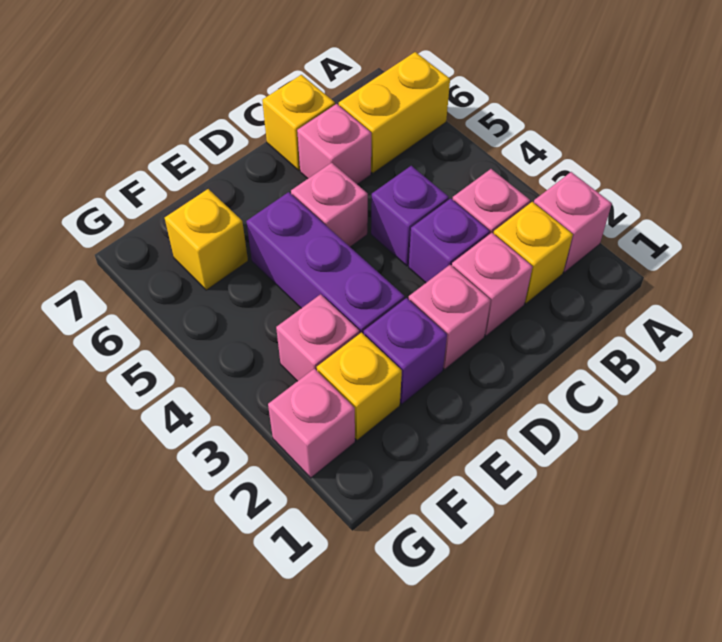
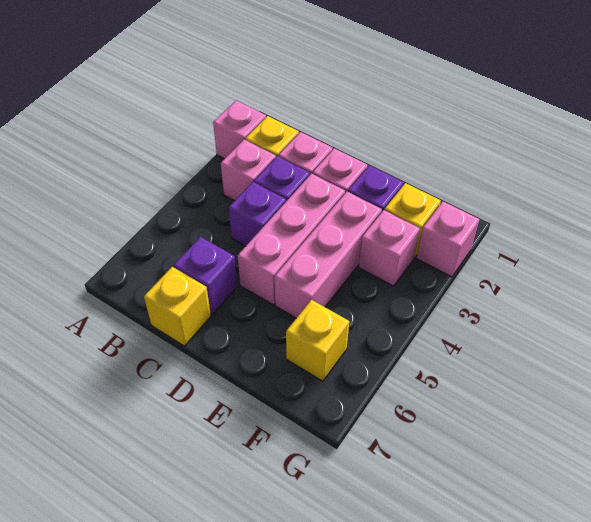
yellow 1x2 brick [339,52,450,173] -> none
pink 1x1 brick [297,104,371,184] -> purple 1x1 brick [174,237,237,314]
pink 1x1 brick [291,163,368,247] -> pink 1x3 brick [238,174,345,305]
purple 1x3 brick [246,192,405,334] -> pink 1x3 brick [274,192,382,318]

